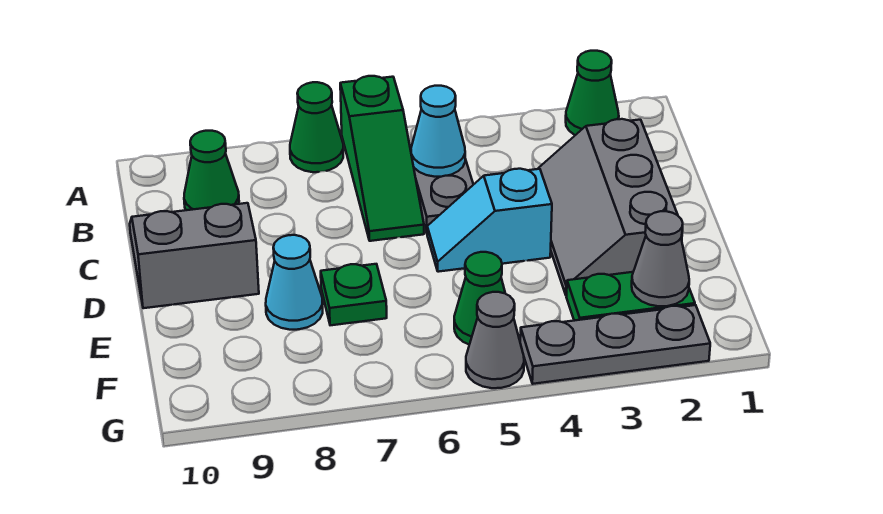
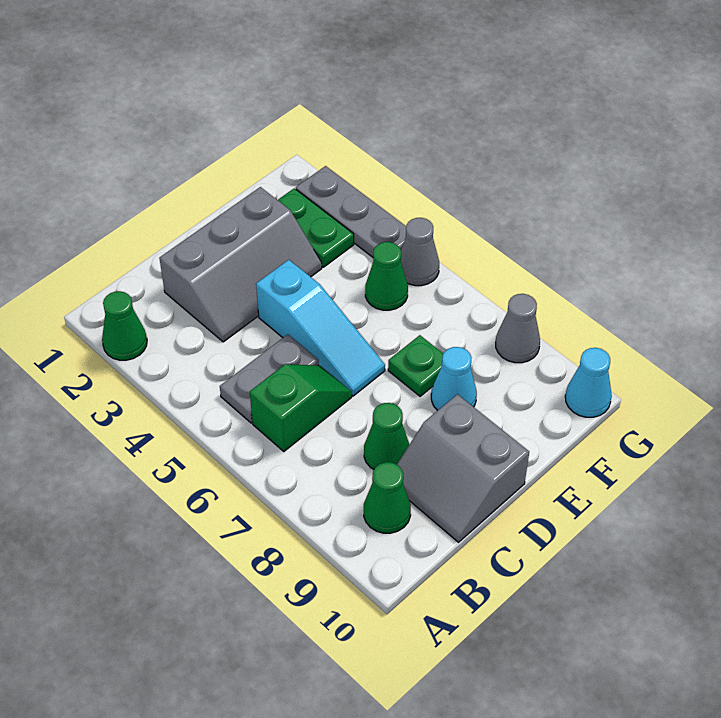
green 1x3 slope [340,76,424,241] -> green 1x2 slope [250,364,352,451]
green 1x1 cone [290,82,343,172] -> green 1x1 cone moved to [364,403,410,469]
cyan 1x1 cone [411,86,465,177] -> cyan 1x1 cone moved to [565,348,612,417]
cyan 1x2 slope [427,169,552,272] -> cyan 1x3 slope [256,260,385,396]
grey 1x1 cone [632,211,689,306] -> grey 1x1 cone moved to [496,294,540,363]

